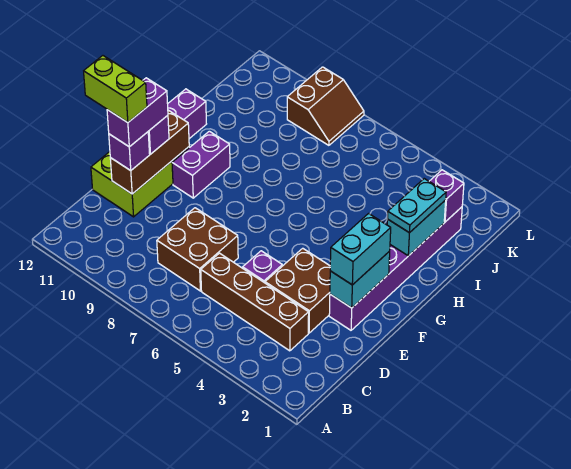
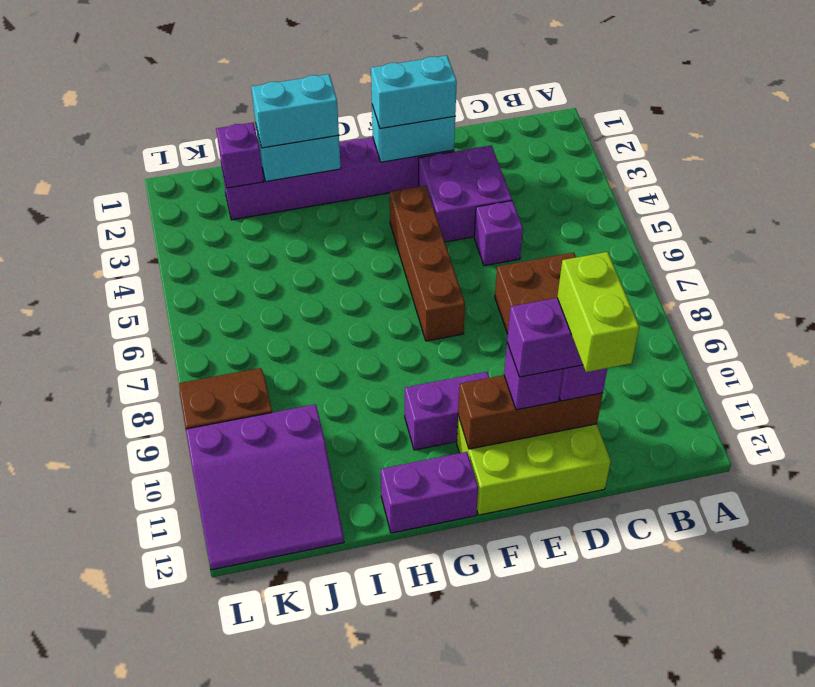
brown 1x4 brick [201,253,309,351] -> brown 1x4 brick moved to [390,186,465,341]
brown 2x2 brick [265,248,330,333] -> purple 2x2 brick [419,145,512,242]
cyan 1x2 plate [388,179,446,233] -> cyan 1x2 brick [251,74,339,148]
none -> purple 3x3 slope [186,404,344,570]

